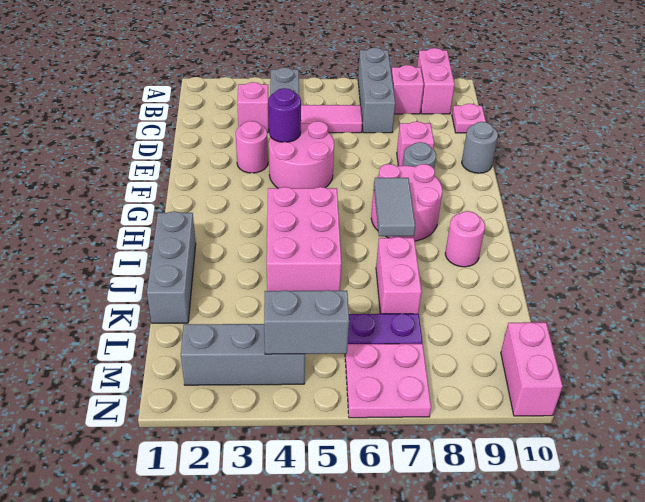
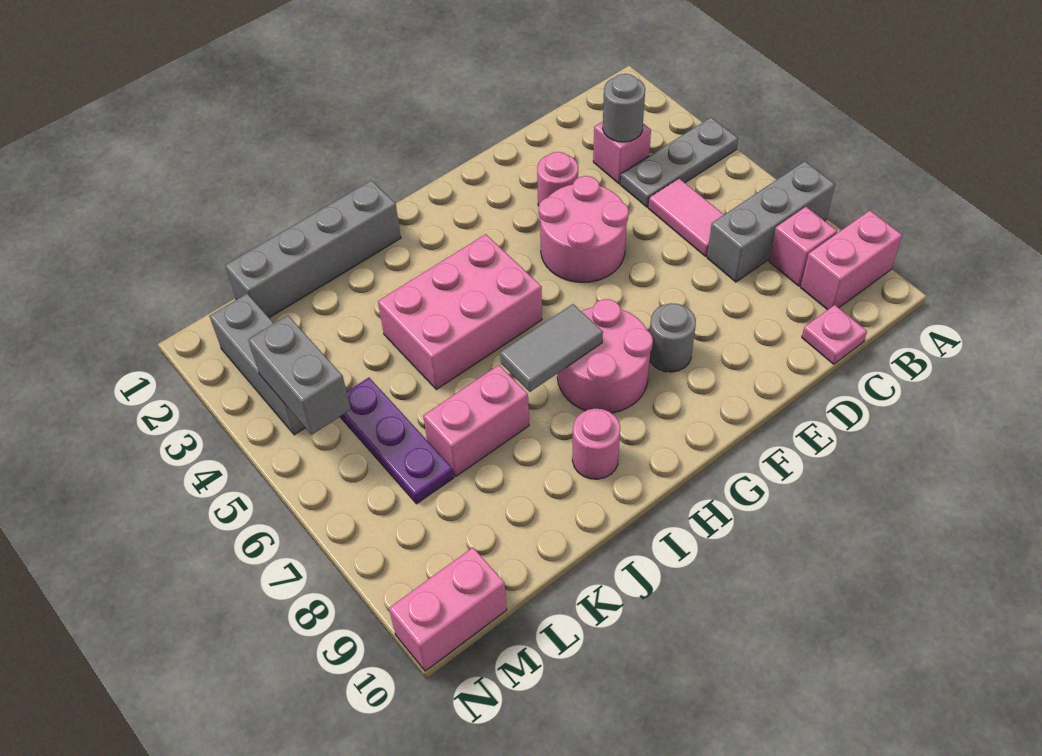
purple 1x1 round brick [268,88,301,142] -> none
pink 1x1 brick [397,121,434,166] -> none
grey 1x1 round brick [462,122,498,173] -> grey 1x1 round brick moved to [603,74,645,142]
grey 1x3 brick [147,211,196,323] -> grey 1x4 brick [225,181,401,318]
pink 2x2 plate [345,344,431,418] -> none

